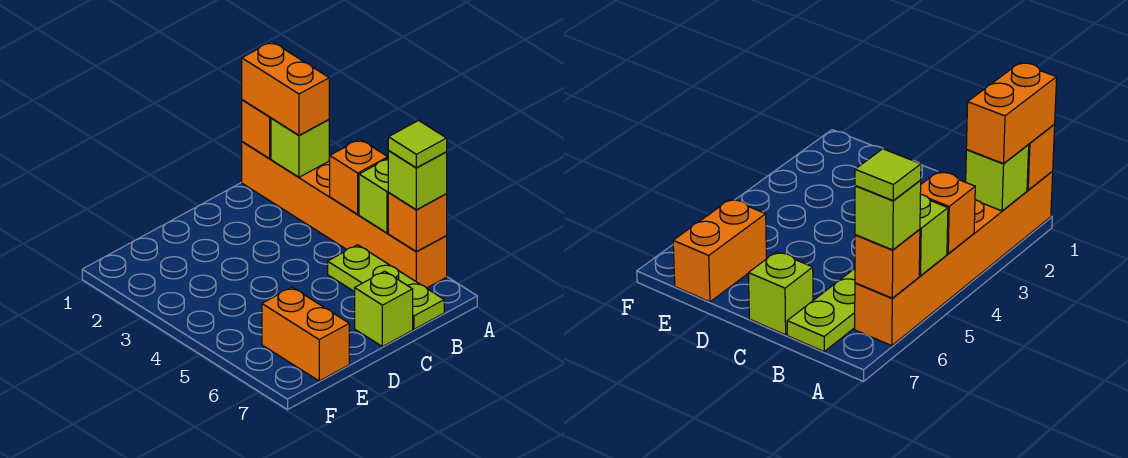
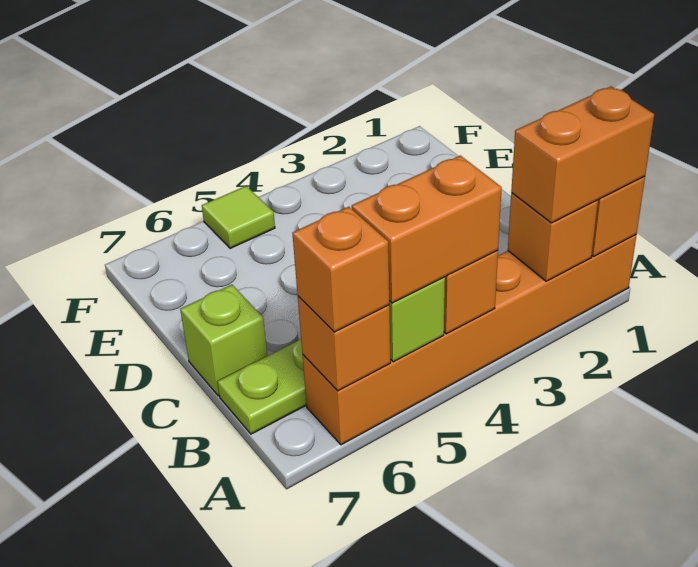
lime 1x1 brick [271,118,329,177] -> orange 1x1 brick [508,193,598,281]
lime 1x1 brick [388,151,447,210] -> orange 1x1 brick [292,207,389,332]
lime 1x1 tile [388,121,447,168] -> lime 1x1 tile moved to [202,186,275,248]
orange 1x2 brick [262,287,349,381] -> orange 1x2 brick moved to [352,155,502,303]

